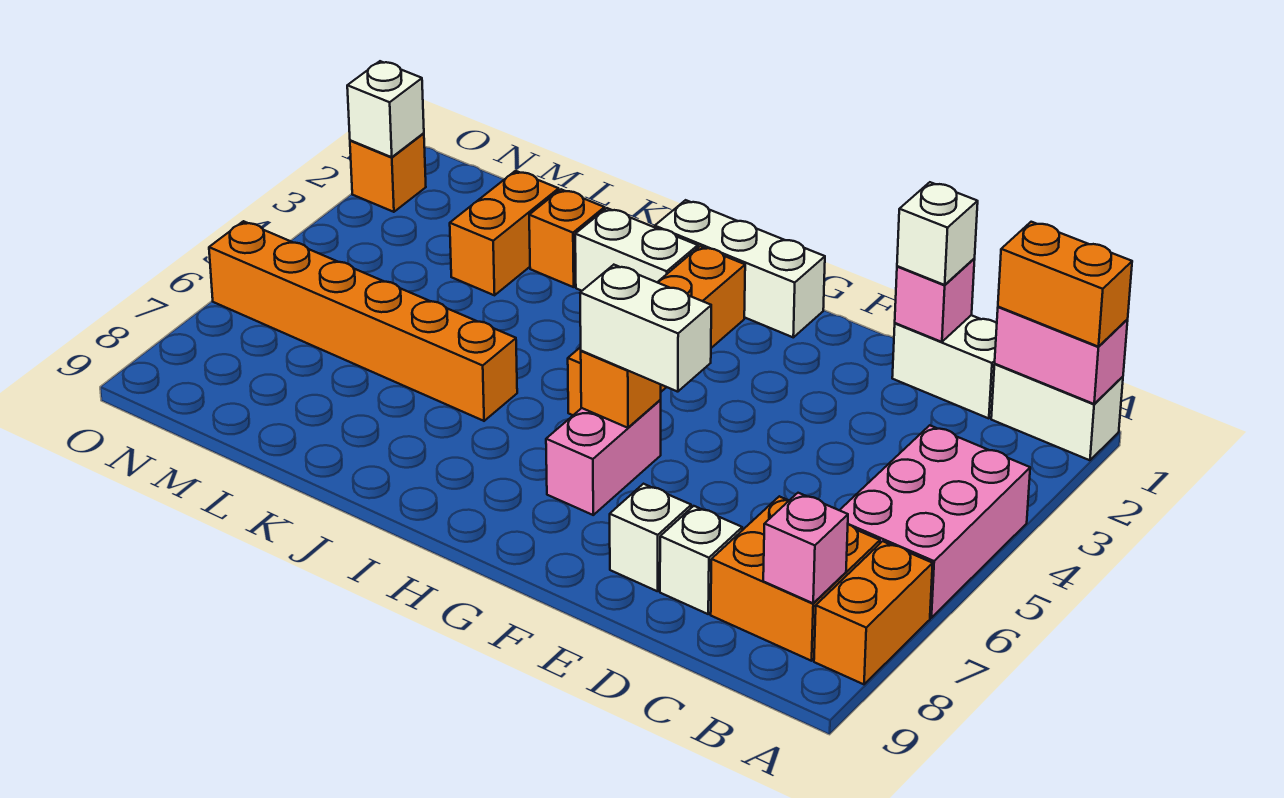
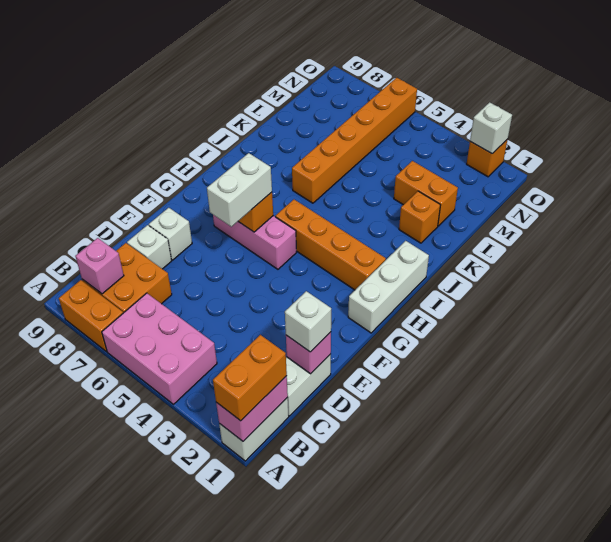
pink 1x2 brick [546,400,661,515] -> pink 1x3 brick [213,215,296,269]
white 1x2 brick [575,208,698,291] -> none

